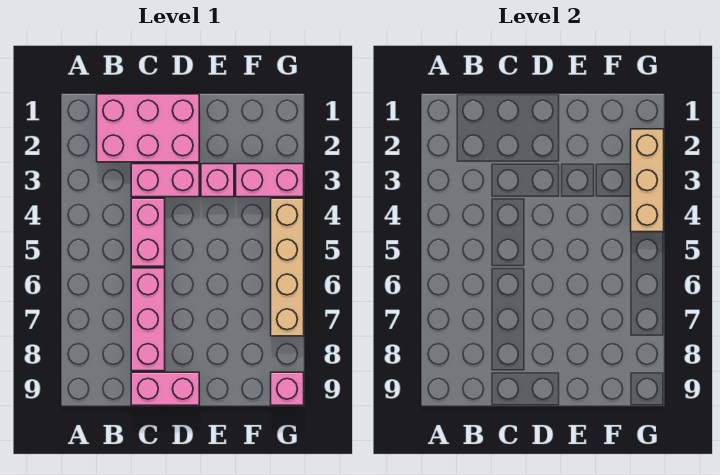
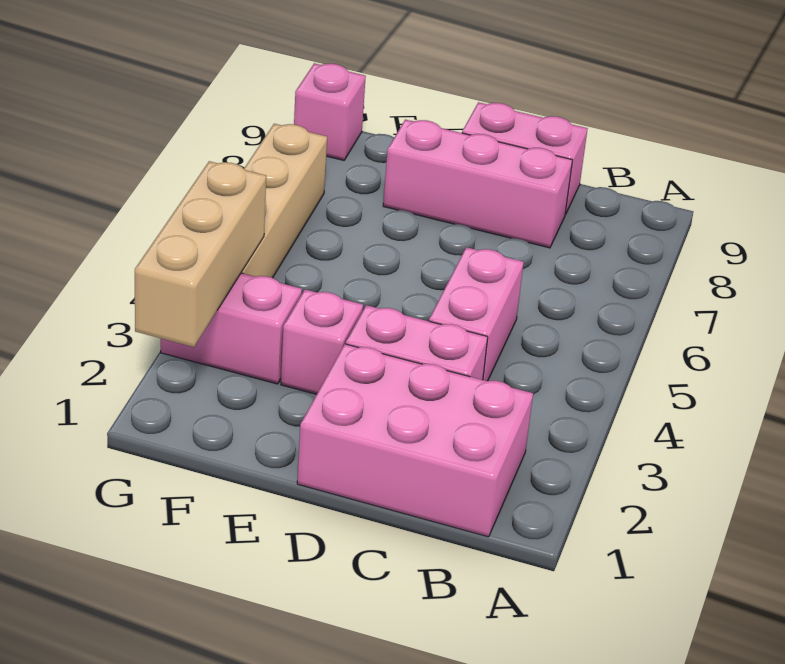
pink 1x3 brick [131,268,165,371] -> pink 1x3 brick turned to [383,120,572,248]

